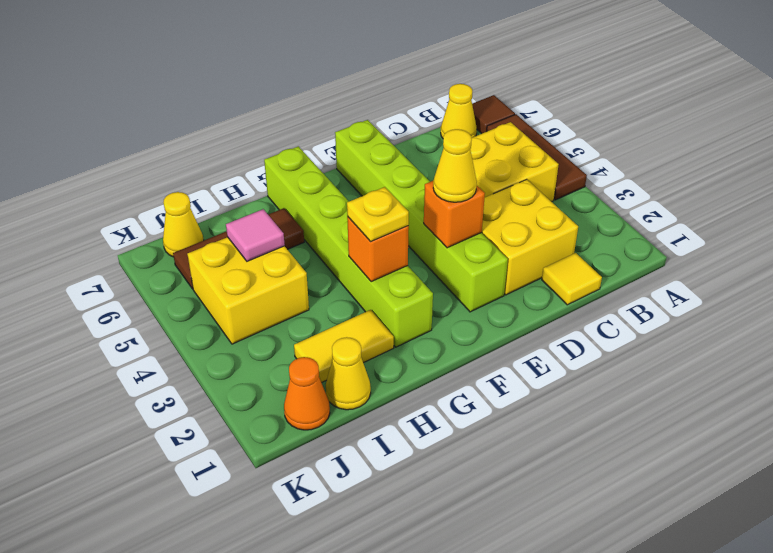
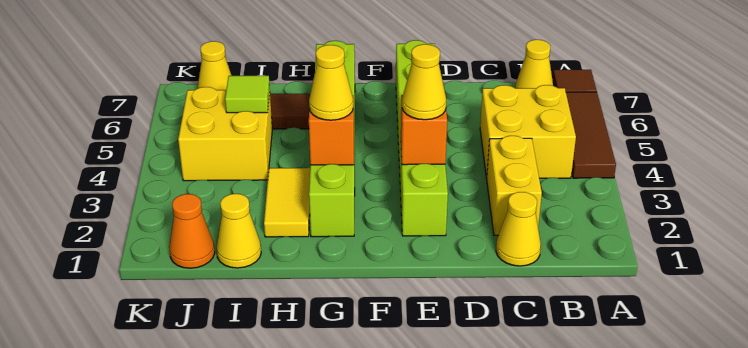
yellow 1x1 tile [542,253,602,305] -> yellow 1x1 cone [496,192,541,266]
yellow 2x2 brick [482,179,578,295] -> yellow 1x2 brick [487,136,542,235]
yellow 1x1 plate [347,187,409,242] -> yellow 1x1 cone [309,45,353,120]
yellow 1x2 tile [294,310,394,383] -> yellow 1x2 tile turned to [264,168,310,237]
pink 1x1 tile [226,209,285,261] -> lime 1x1 tile [225,76,270,113]

